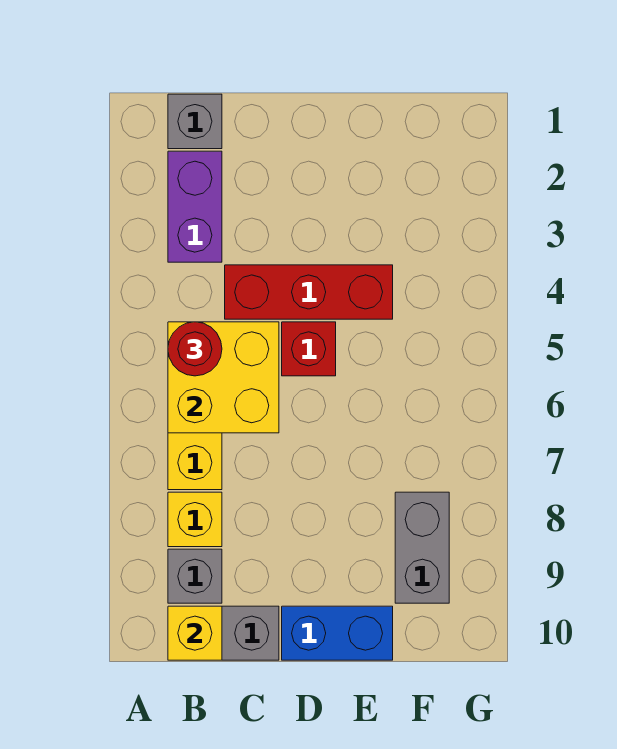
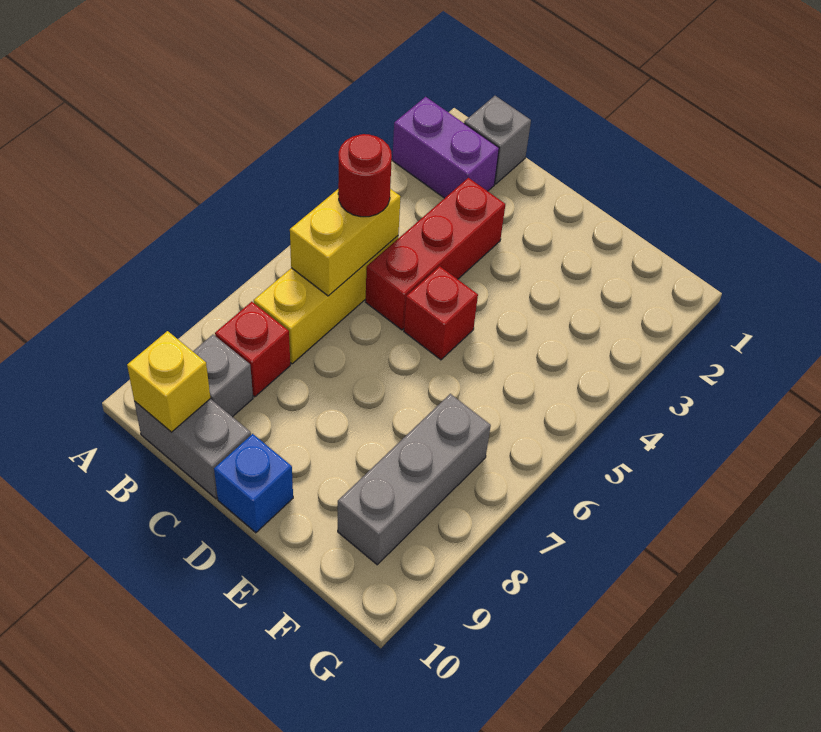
purple 1x2 brick [168,151,222,262] -> purple 1x2 brick turned to [392,97,499,198]
yellow 2x2 brick [168,322,279,433] -> yellow 1x2 brick [290,189,401,296]
yellow 1x1 brick [168,492,222,547] -> red 1x1 brick [215,302,290,397]
red 1x3 brick [225,265,393,319] -> red 1x3 brick turned to [366,178,505,330]
blue 1x2 brick [282,606,393,660] -> blue 1x1 brick [214,434,293,533]
grey 1x2 brick [395,492,449,603] -> grey 1x3 brick [338,394,491,565]

